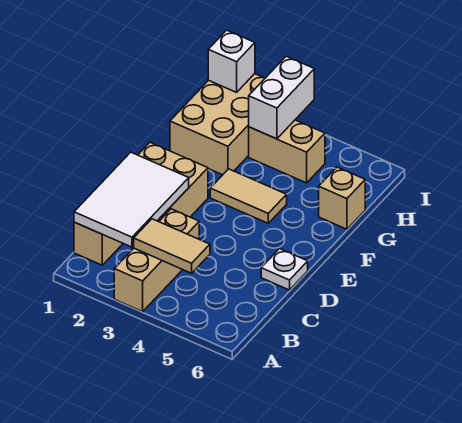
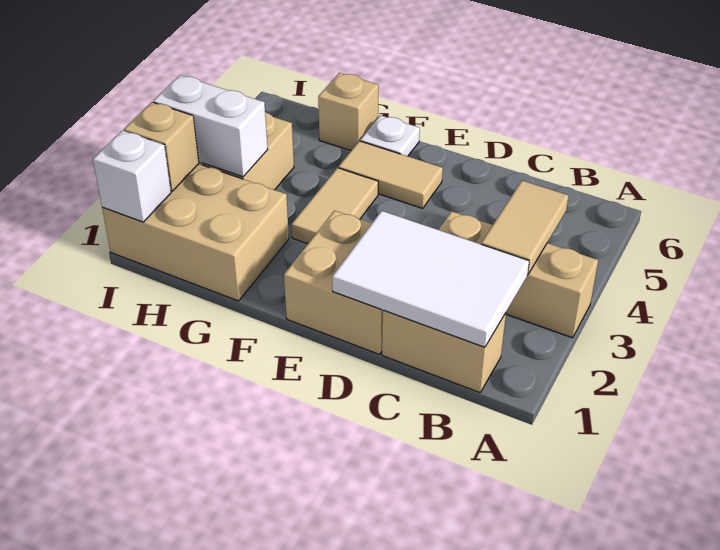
white 1x1 plate [261,249,308,290] -> white 1x1 plate moved to [360,115,420,156]
none -> tan 1x2 tile [338,141,443,208]
none -> tan 1x1 brick [124,102,199,191]

